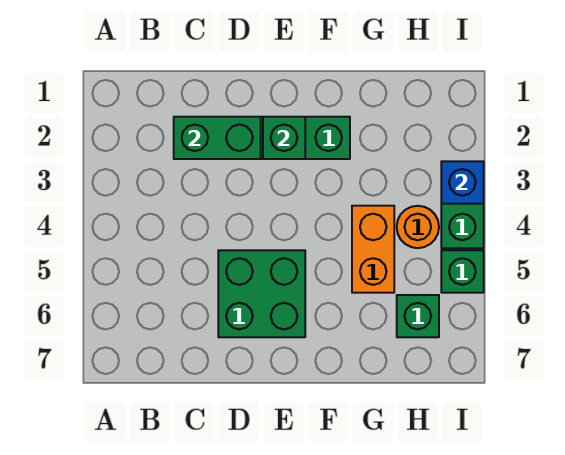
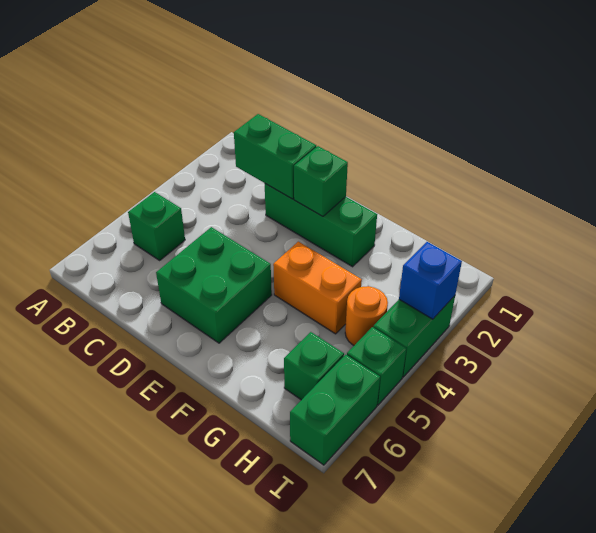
none -> green 1x1 brick [128,192,185,260]
orange 1x2 brick [352,206,394,293] -> orange 1x2 brick turned to [273,242,362,334]
none -> green 1x2 brick [290,355,380,465]

